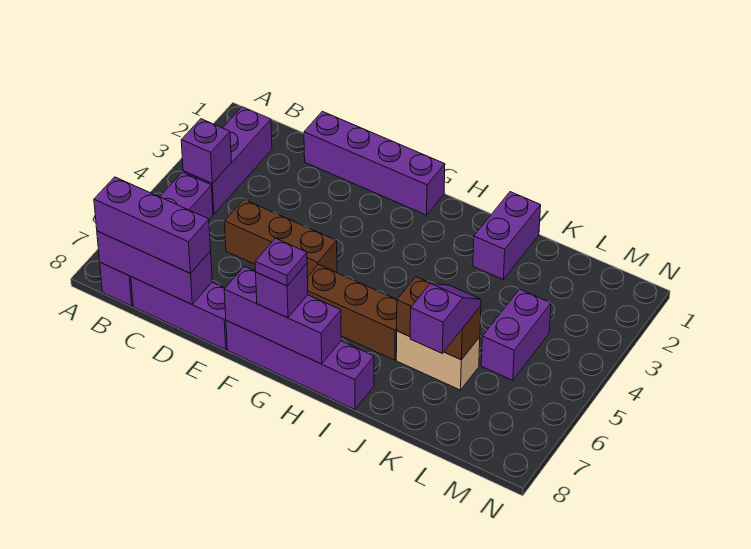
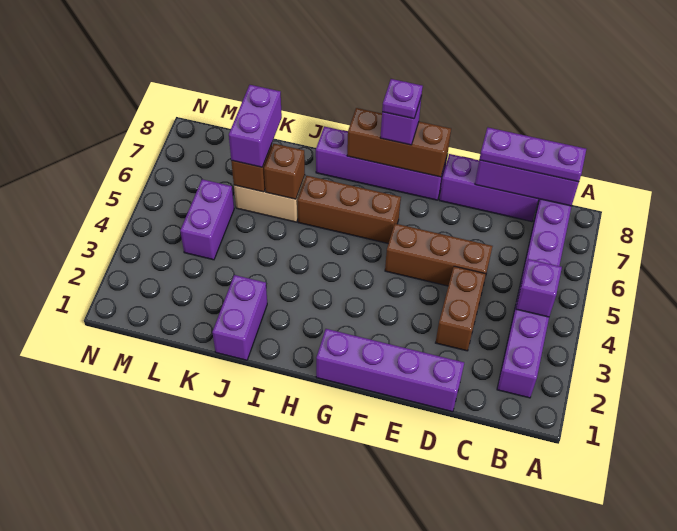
purple 1x3 brick [94,177,211,273] -> purple 1x3 plate [479,128,586,182]
none -> brown 1x2 brick [436,266,486,351]
purple 1x3 brick [224,266,341,364] -> brown 1x3 brick [347,108,451,177]
purple 1x2 slope [410,283,481,353] -> purple 1x2 brick [229,85,282,167]

